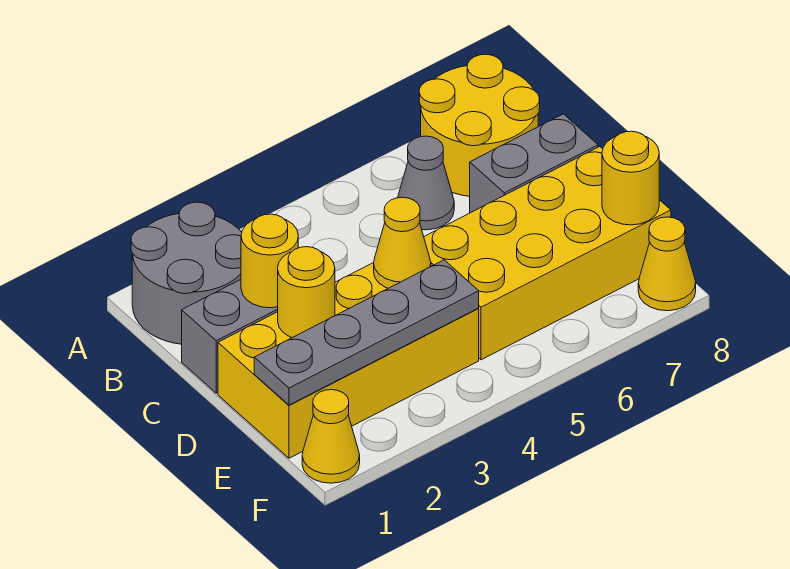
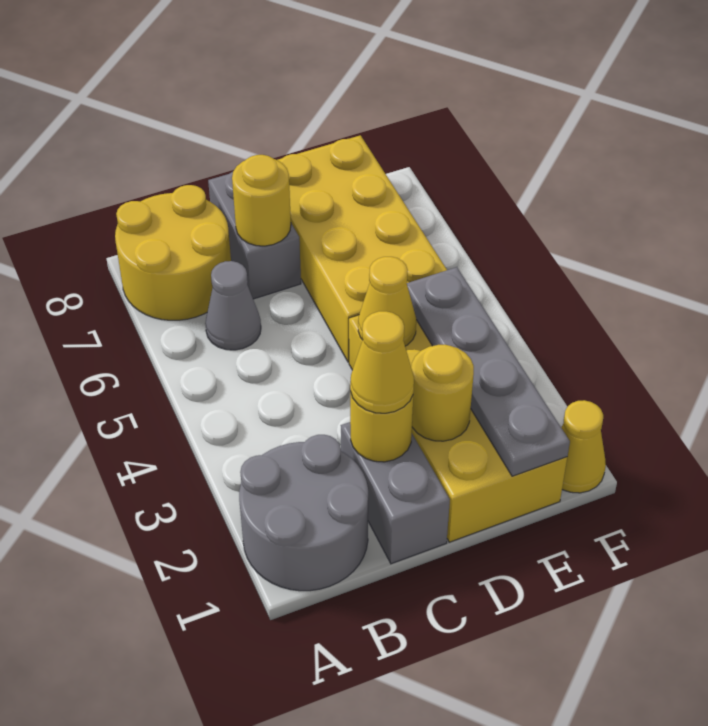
yellow 1x1 round brick [602,131,659,225] -> yellow 1x1 round brick moved to [232,155,291,246]
yellow 1x1 cone [638,217,696,311] -> yellow 1x1 cone moved to [350,311,414,413]

